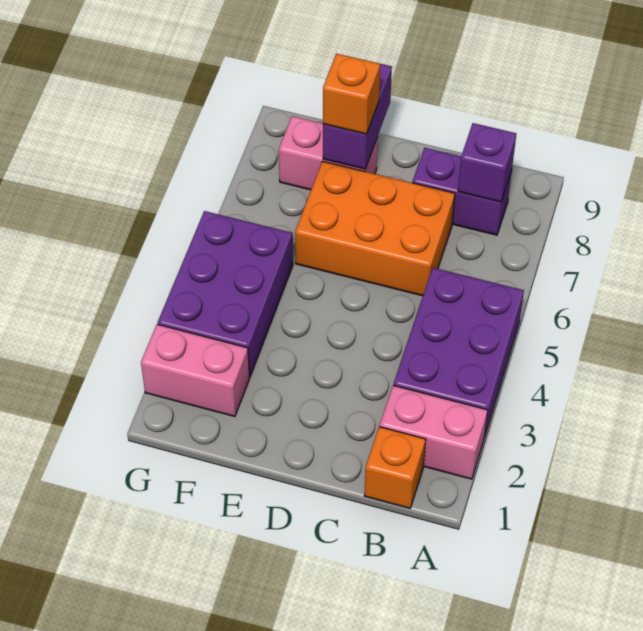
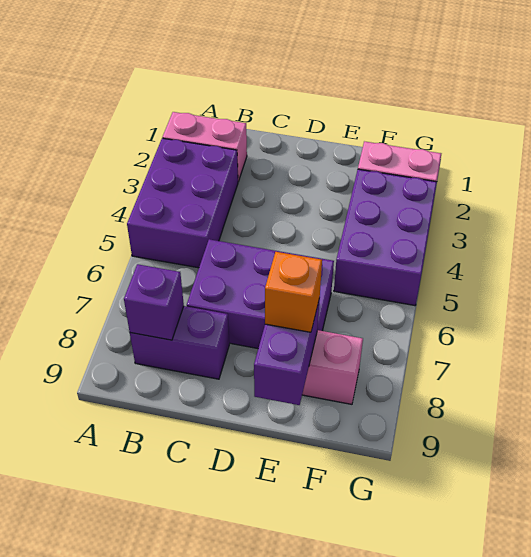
orange 1x1 brick [364,427,426,508] -> none
orange 2x3 brick [295,161,455,296] -> purple 2x3 brick [187,239,334,348]

